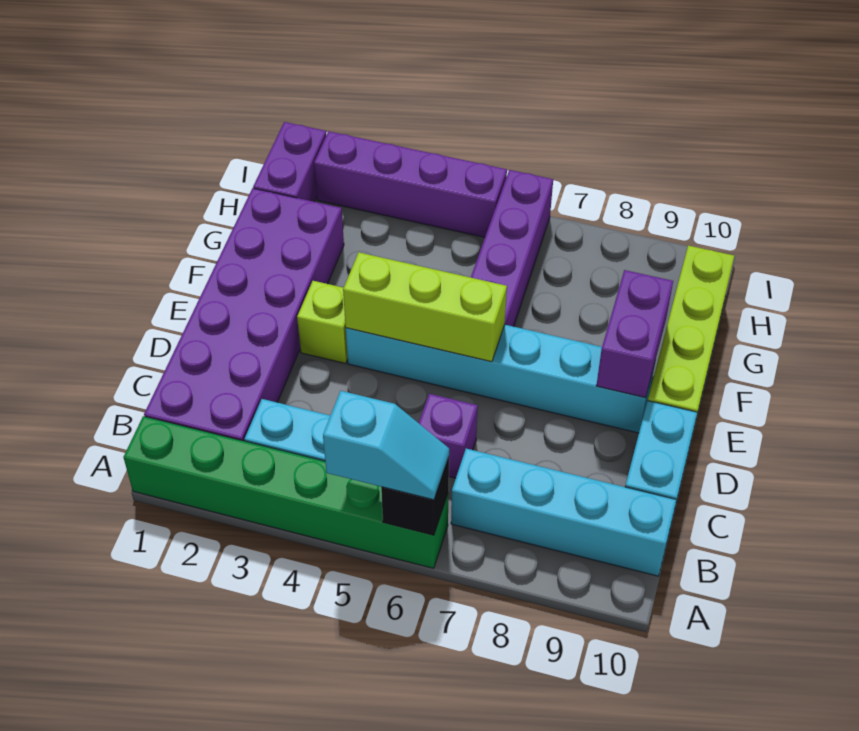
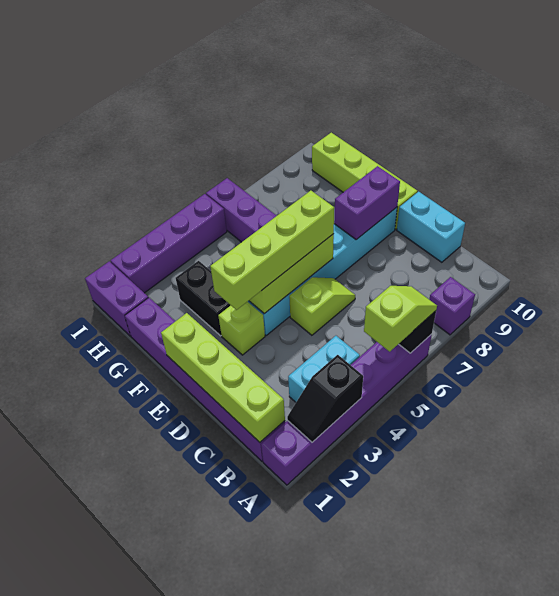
green 1x6 brick [123,416,449,568] -> purple 1x6 brick [261,334,432,485]
none -> black 1x2 slope [287,355,363,442]
cyan 1x2 slope [323,391,449,500] -> lime 1x2 slope [364,286,437,351]
purple 2x6 brick [144,188,344,441] -> purple 1x6 brick [125,298,285,461]
none -> lime 1x4 brick [161,313,285,442]
cyan 1x4 brick [451,449,676,576] -> none
purple 1x1 brick [419,394,478,478] -> purple 1x1 brick moved to [429,277,475,335]
none -> lime 1x2 slope [289,277,355,335]
none -> lime 1x4 brick [210,191,334,310]
purple 1x2 brick [596,270,673,398] -> purple 1x2 brick turned to [334,166,400,240]
none -> black 1x2 brick [176,261,231,336]

